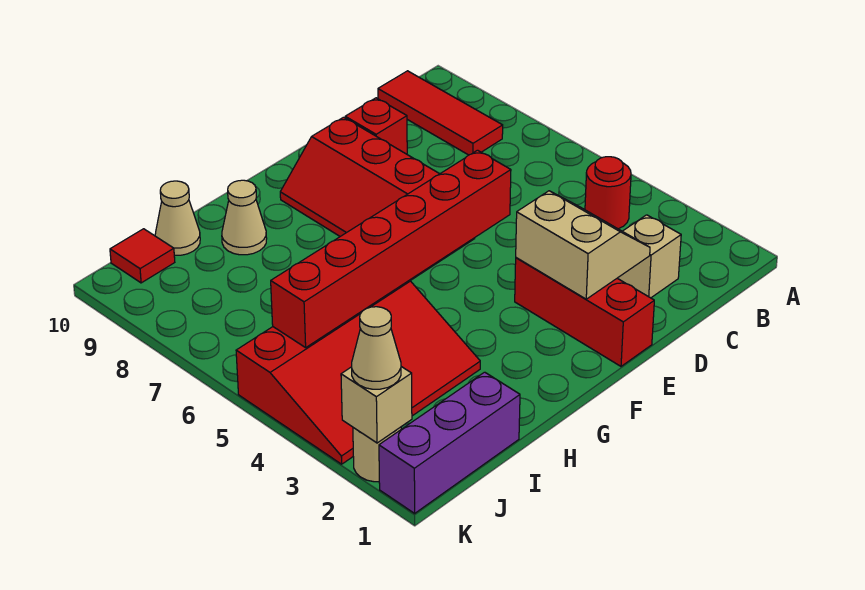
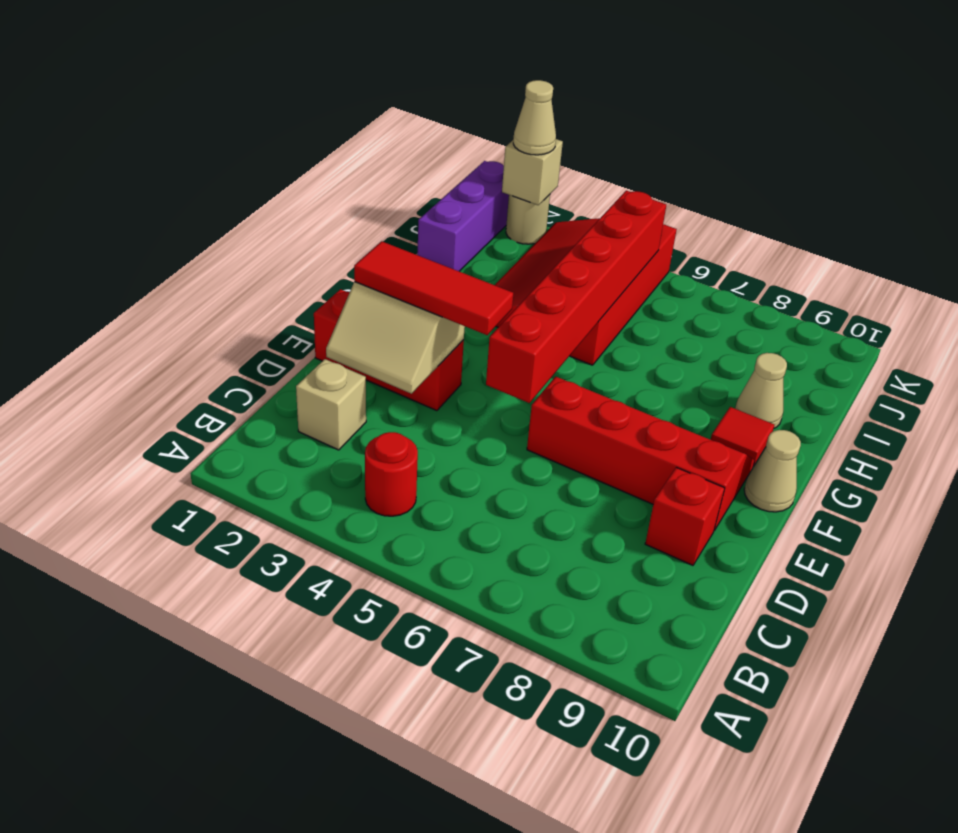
red 1x3 tile [378,71,503,155] -> red 1x3 tile moved to [354,241,513,335]
tan 1x1 cone [155,181,200,255] -> tan 1x1 cone moved to [744,430,801,512]
red 1x1 tile [110,229,175,283] -> red 1x1 tile moved to [711,407,774,467]

